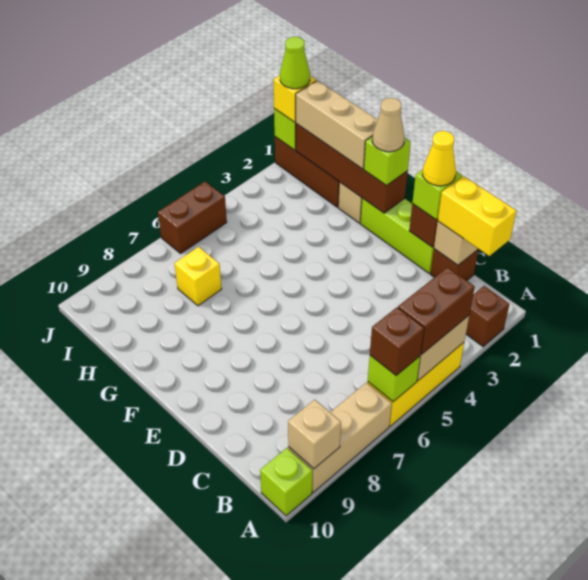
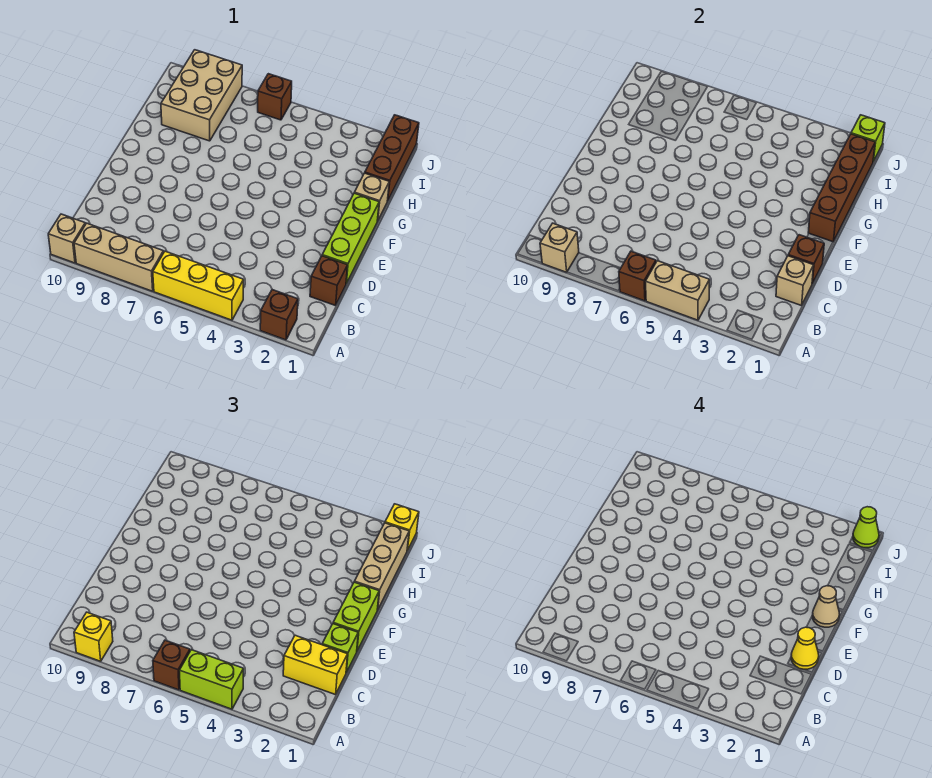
brown 1x2 brick [398,267,475,354] -> lime 1x2 brick [179,650,244,709]
lime 1x1 brick [368,355,420,402] -> brown 1x1 brick [619,251,656,301]
lime 1x1 brick [260,448,313,516] -> tan 1x1 brick [48,214,85,263]
yellow 1x2 brick [438,176,516,256] -> yellow 1x2 brick turned to [283,635,348,695]
lime 1x1 brick [364,136,411,186] -> lime 1x2 brick [333,582,379,651]
yellow 1x1 brick [175,247,221,306] -> yellow 1x1 brick moved to [74,612,113,661]
none -> tan 2x3 brick [161,50,242,141]
brown 1x2 brick [158,182,227,253] -> brown 1x1 brick [258,74,292,120]

